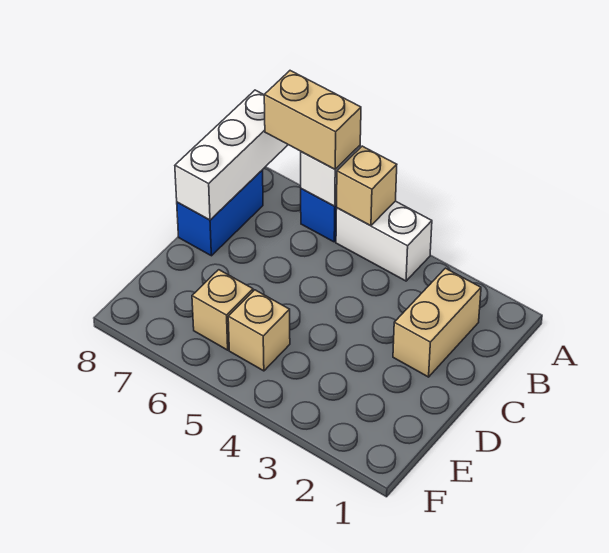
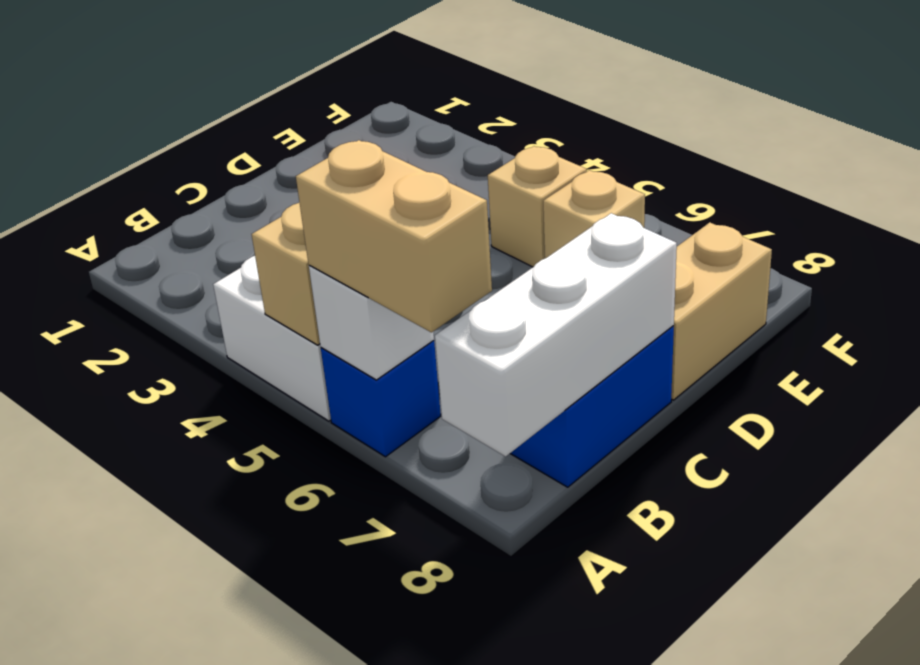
tan 1x2 brick [393,268,481,377] -> tan 1x2 brick moved to [671,222,772,400]

